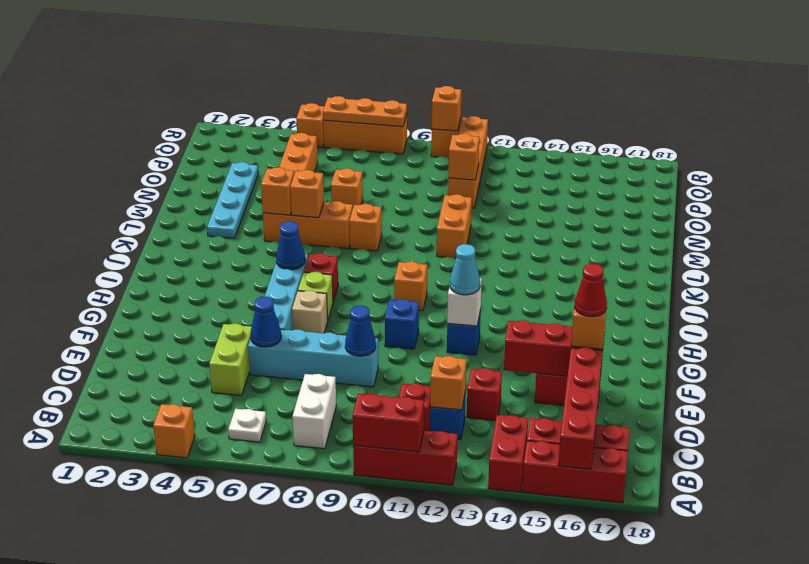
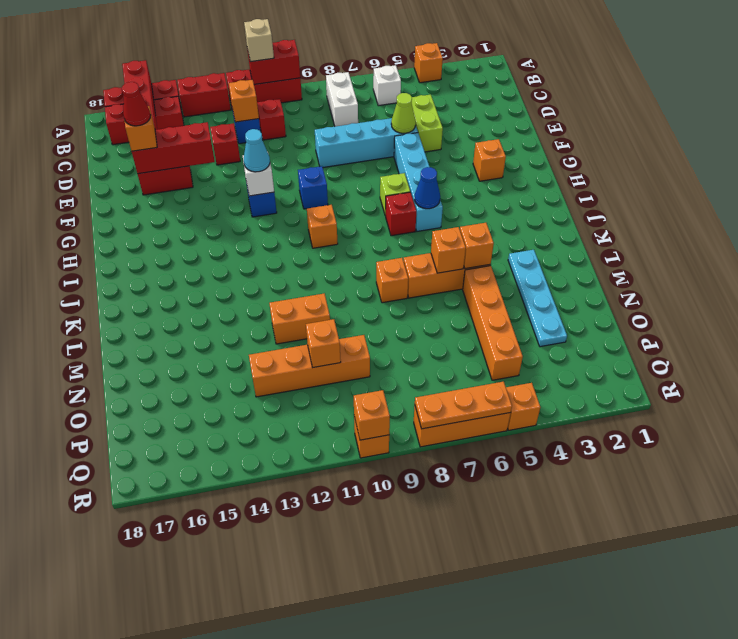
red 1x2 brick [488,415,528,492] -> red 1x2 brick turned to [177,73,231,117]
white 1x1 plate [228,409,266,442] -> white 1x1 brick [373,65,401,106]
blue 1x1 cone [251,297,281,347] -> lime 1x1 cone [391,93,416,133]
blue 1x1 cone [345,305,376,356] -> none
tan 1x1 brick [292,290,328,333] -> tan 1x1 brick moved to [244,19,274,62]
orange 1x2 brick [437,194,472,258] -> orange 1x2 brick turned to [269,293,330,344]
orange 1x1 brick [331,168,363,207] -> orange 1x1 brick moved to [473,139,506,181]
orange 1x4 brick [448,116,488,208] -> orange 1x4 brick turned to [249,335,370,397]

